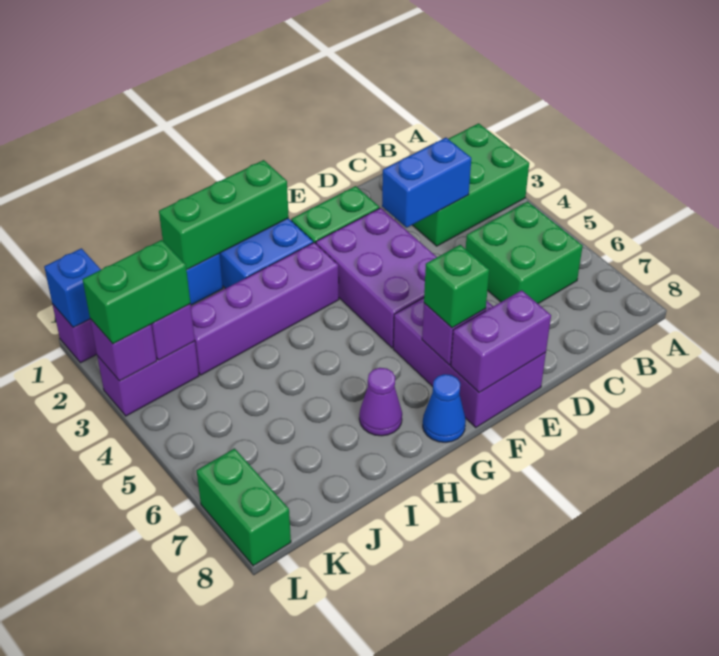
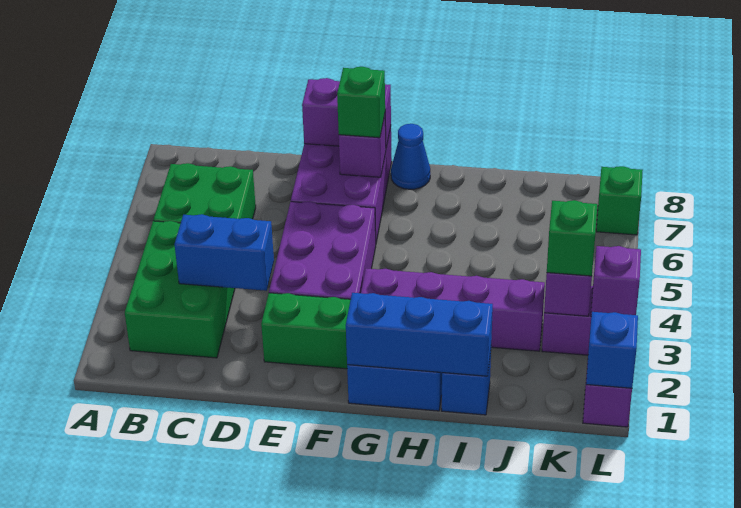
green 2x3 brick [413,123,529,246] -> green 2x3 brick turned to [125,221,235,358]
green 1x3 brick [159,160,289,270] -> blue 1x3 brick [346,293,493,376]
purple 1x1 cone [359,368,402,436] -> none
green 1x2 brick [83,240,190,344] -> green 1x1 brick [547,200,597,276]
green 1x2 brick [197,448,291,566] -> green 1x1 brick [596,166,643,235]

